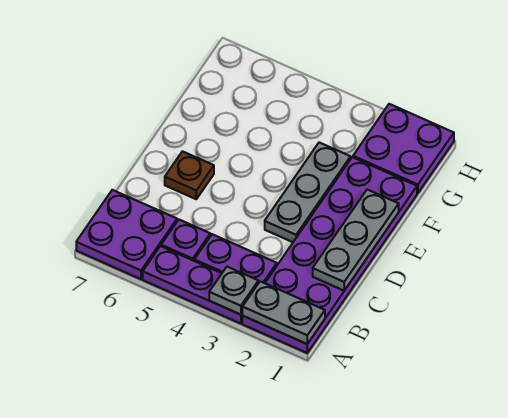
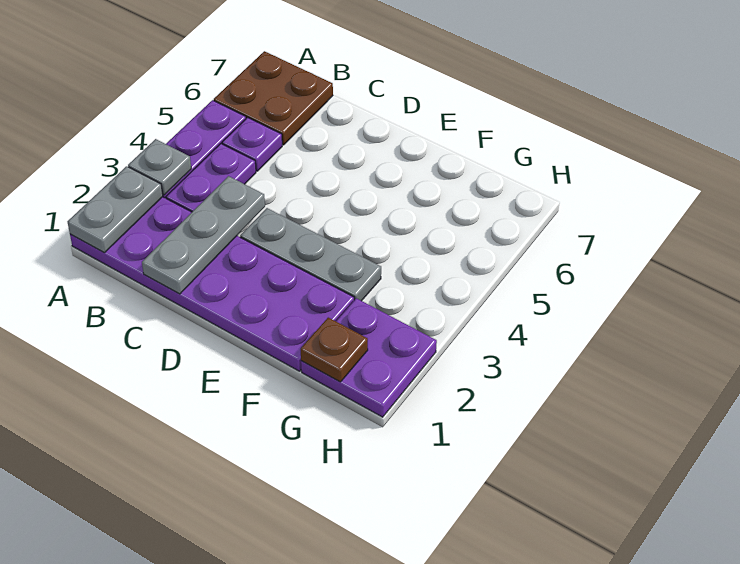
purple 2x2 plate [76,190,177,279] -> brown 2x2 plate [214,51,333,145]
grey 1x3 plate [313,190,399,291] -> grey 1x3 plate turned to [142,176,265,294]
brown 1x1 plate [165,151,214,199] -> brown 1x1 plate moved to [301,318,368,382]

